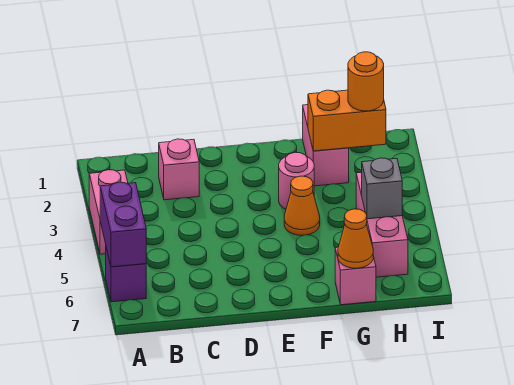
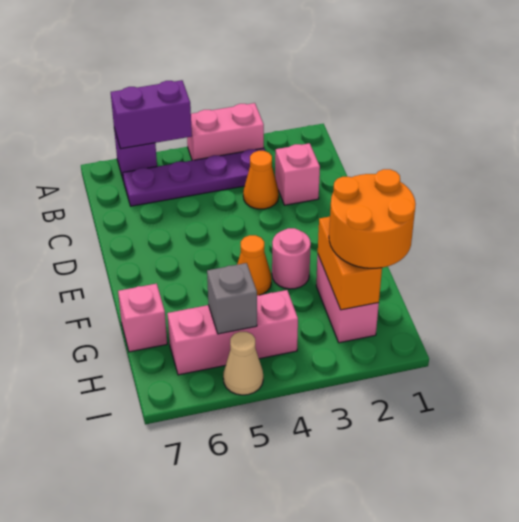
none -> purple 1x4 plate [123,148,265,206]
pink 1x2 brick [303,105,349,186] -> pink 1x2 brick turned to [316,255,379,343]
orange 1x1 cone [338,209,373,268] -> orange 1x1 cone moved to [243,151,279,209]
orange 1x1 round brick [348,52,384,111] -> orange 2x2 round brick [329,169,416,268]
none -> tan 1x1 cone [223,332,263,395]

